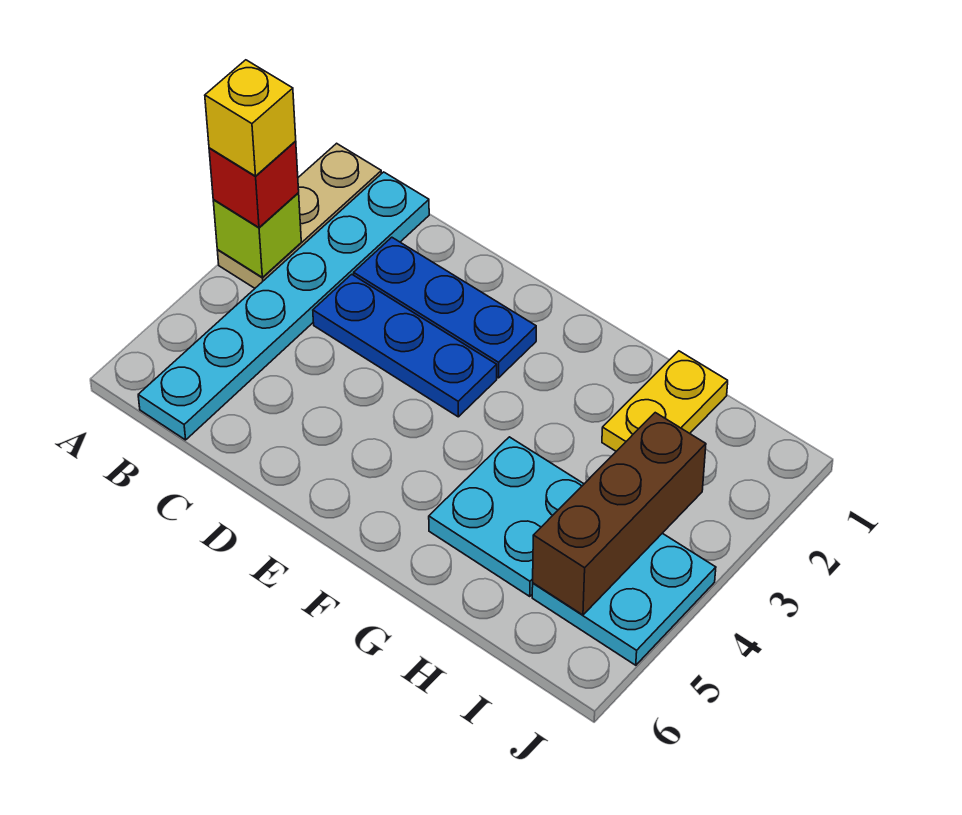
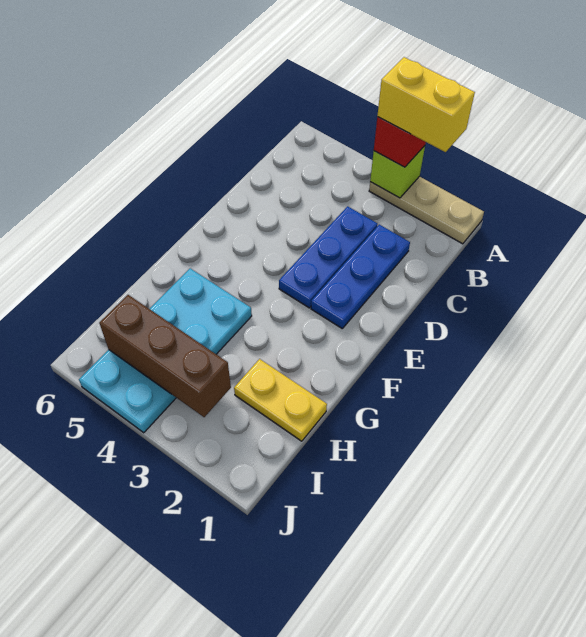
yellow 1x1 brick [205,60,296,176] -> yellow 1x2 brick [377,57,475,152]
cyan 1x6 plate [138,172,429,440] -> none

